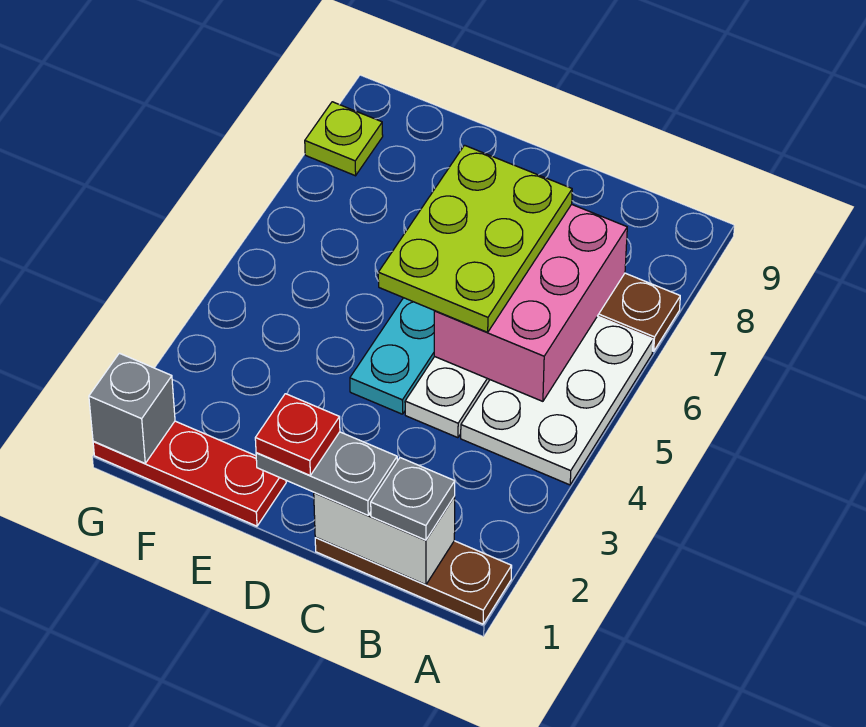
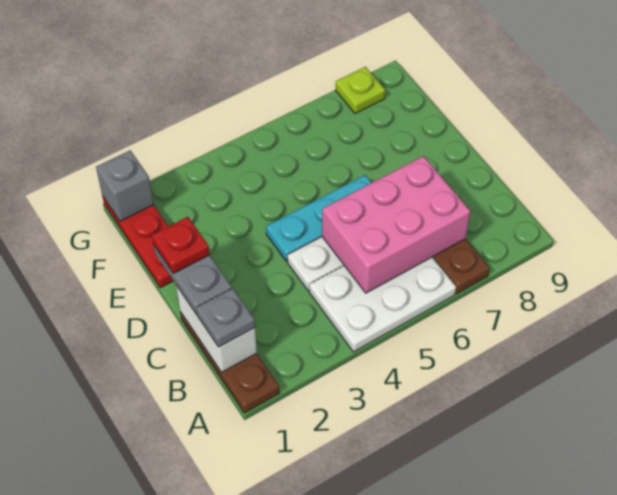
lime 2x3 plate [378,145,572,332] -> none

